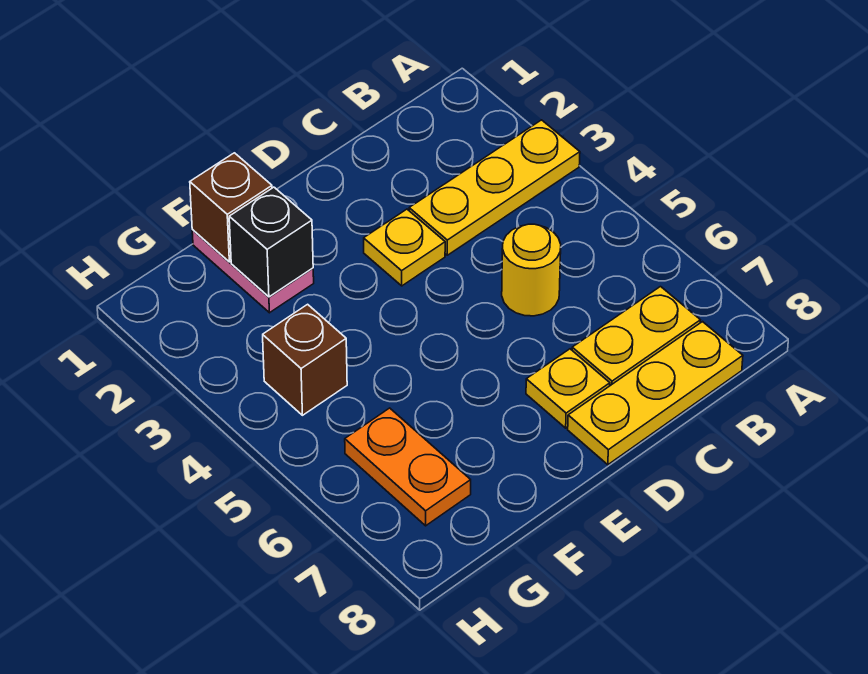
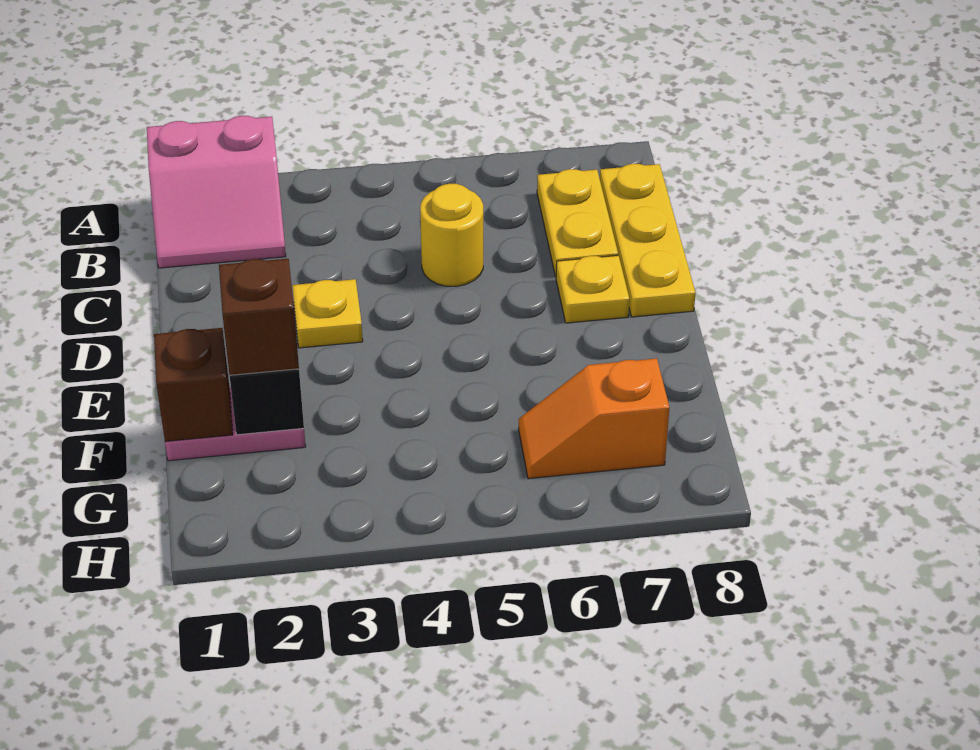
none -> pink 2x2 slope [147,116,286,268]
yellow 1x3 plate [409,120,580,255] -> none
brown 1x1 brick [263,304,347,415] -> brown 1x1 brick moved to [219,259,299,375]
orange 1x2 plate [345,408,471,526] -> orange 1x2 slope [519,358,670,479]

